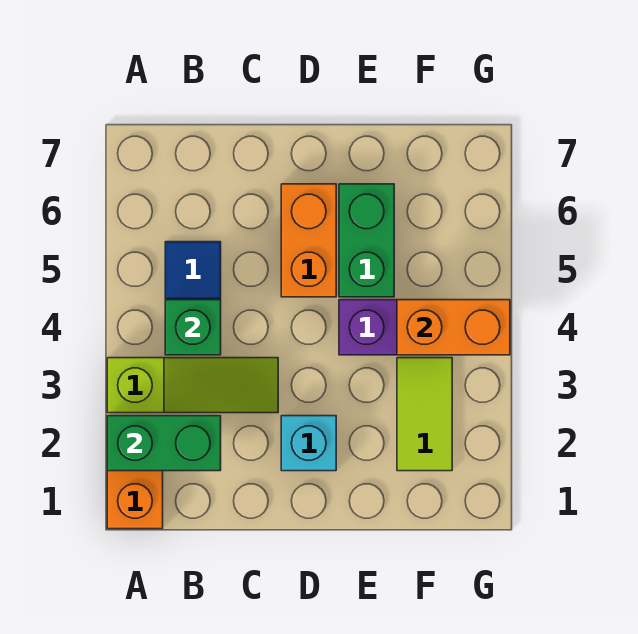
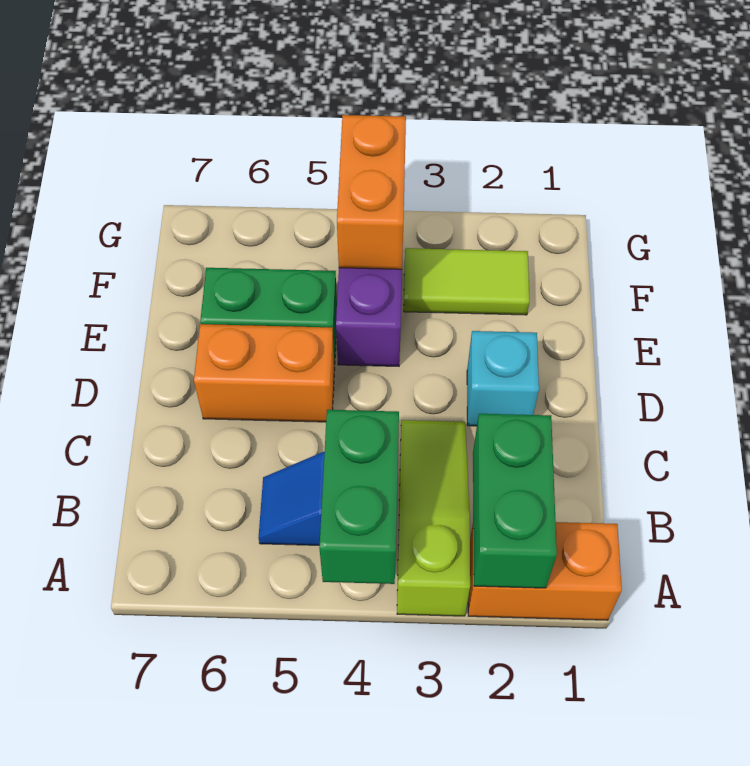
green 1x1 brick [165,300,221,355] -> green 1x2 brick [319,410,399,584]

